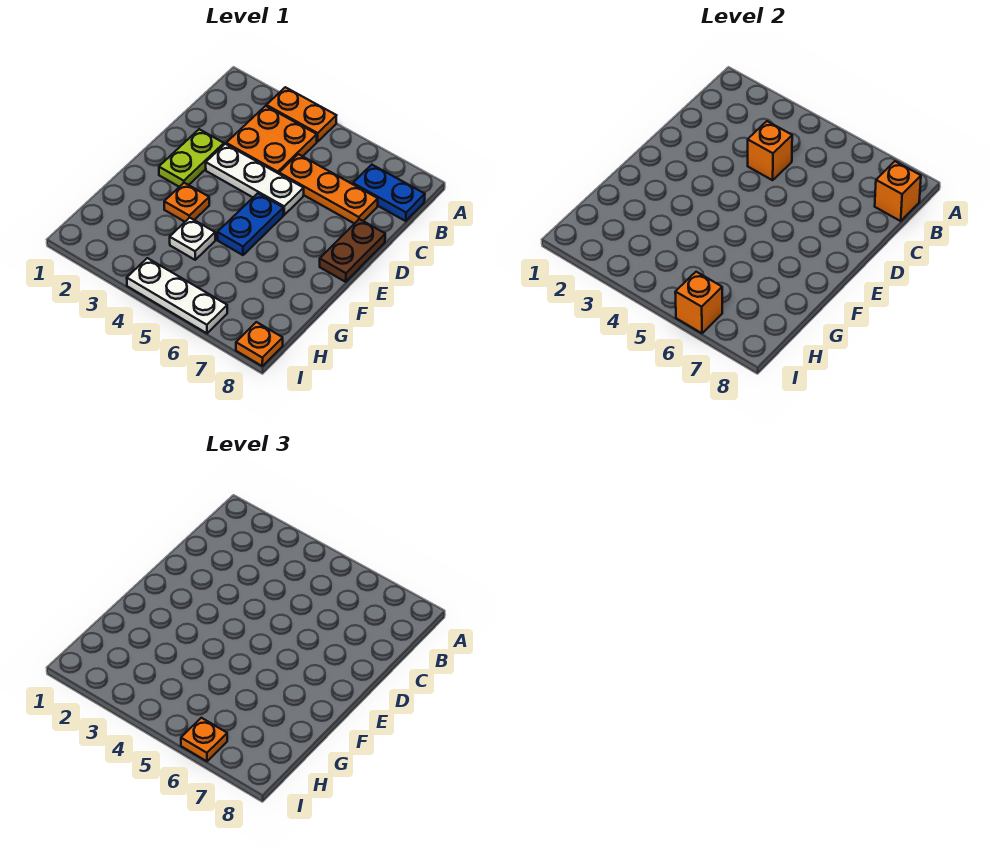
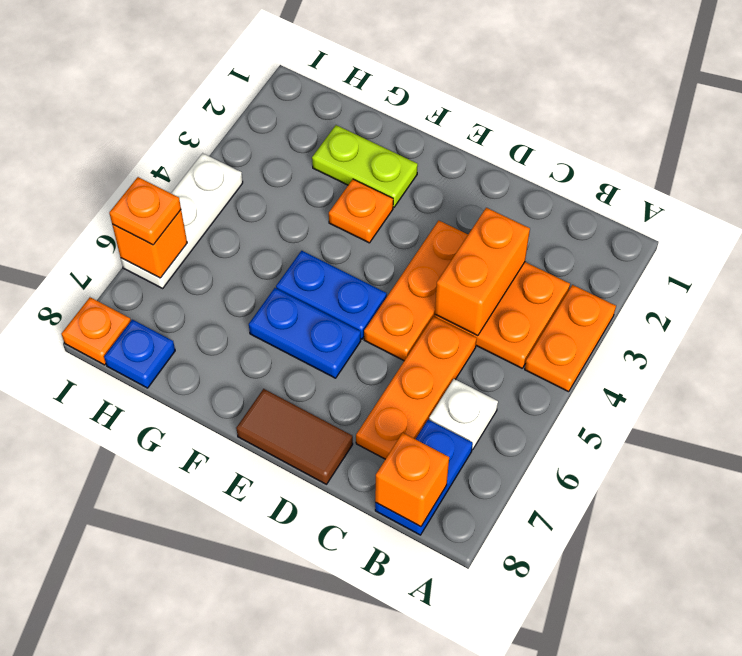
orange 1x1 brick [748,121,792,180] -> orange 1x2 brick [435,208,530,336]
lime 1x2 plate [159,129,224,187] -> lime 1x2 plate moved to [312,125,418,207]
white 1x3 plate [206,144,304,215] -> orange 1x3 plate [364,221,468,361]
brown 1x2 plate [320,219,385,282] -> brown 1x2 tile [236,389,353,484]
none -> blue 1x2 plate [249,288,361,378]
white 1x1 plate [170,218,215,260] -> white 1x1 plate moved to [429,379,498,449]
none -> blue 1x1 plate [104,320,175,388]

